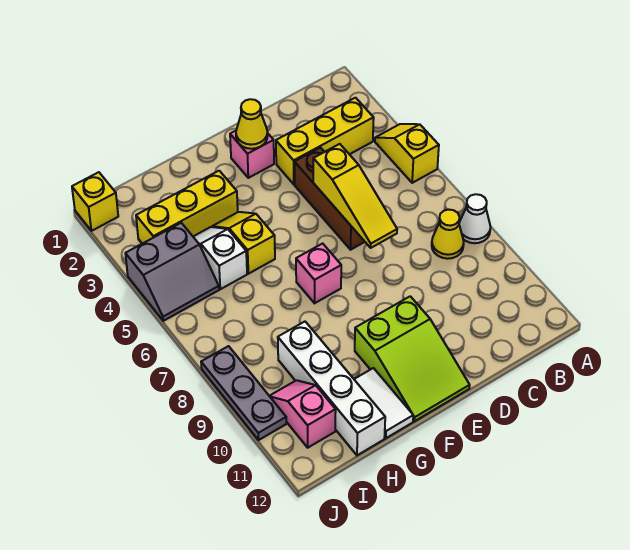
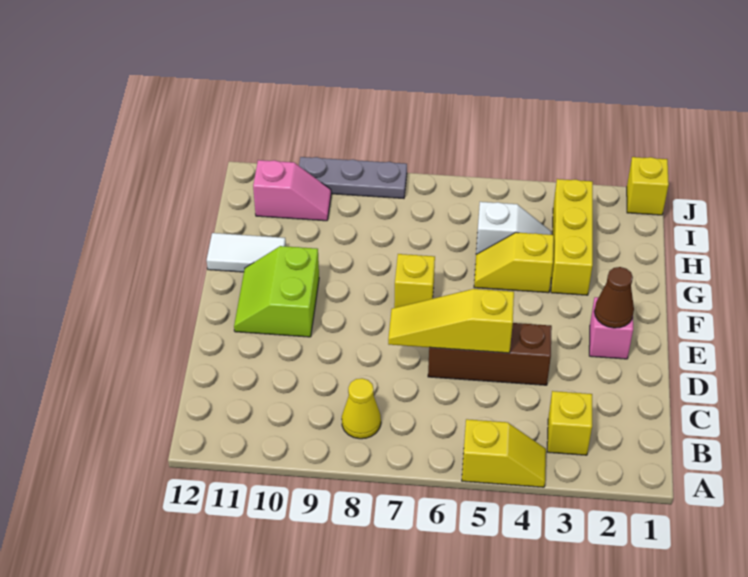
white 1x1 cone [459,194,491,243] -> none
yellow 1x3 brick [276,98,374,184] -> yellow 1x1 brick [547,391,592,455]
yellow 1x1 cone [236,99,268,149] -> brown 1x1 cone [594,267,634,328]
lime 2x3 slope [355,296,470,421] -> lime 2x2 slope [234,246,319,337]
pink 1x1 brick [296,243,341,303] -> yellow 1x1 brick [394,254,435,308]
yellow 1x2 slope [212,212,275,274] -> yellow 1x2 slope turned to [474,232,554,293]
white 1x4 brick [278,322,385,455] -> none
grey 2x2 slope [125,223,219,321] -> none

